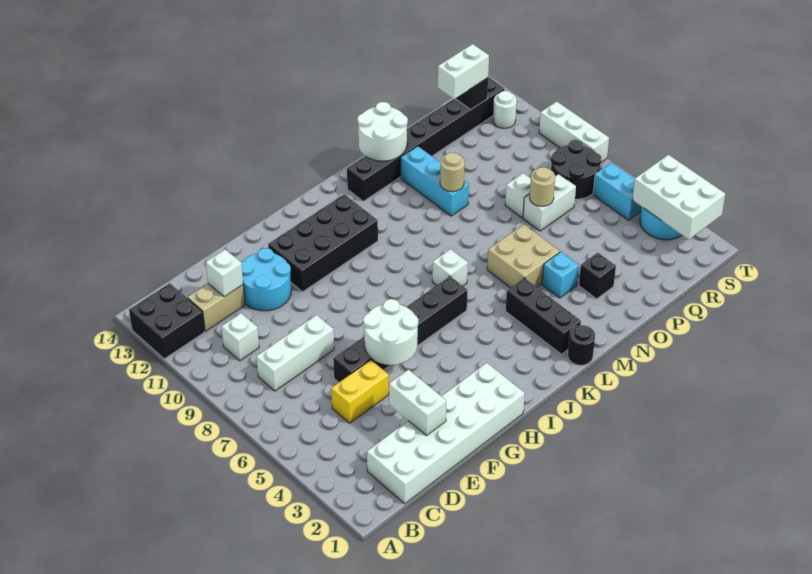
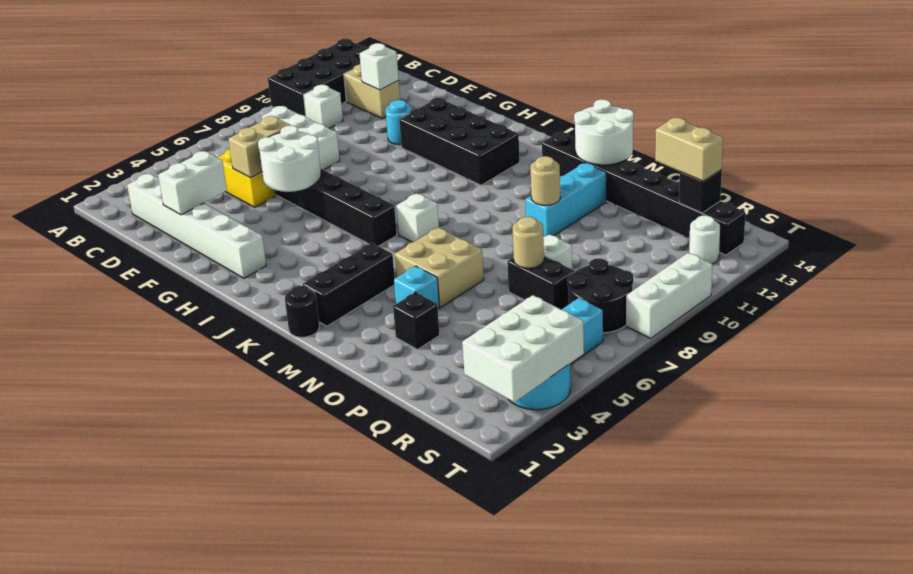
black 2x2 brick [129,283,205,359] -> black 2x4 brick [268,39,369,116]
white 2x6 brick [367,363,525,504] -> white 1x6 brick [127,174,266,278]
none -> tan 1x2 brick [229,116,290,178]
cyan 2x2 round brick [241,248,291,311] -> cyan 1x1 round brick [385,100,412,145]
white 1x2 brick [523,174,576,231] -> black 1x2 brick [507,256,575,310]
white 1x2 brick [438,44,489,99] -> tan 1x2 brick [655,118,723,181]

